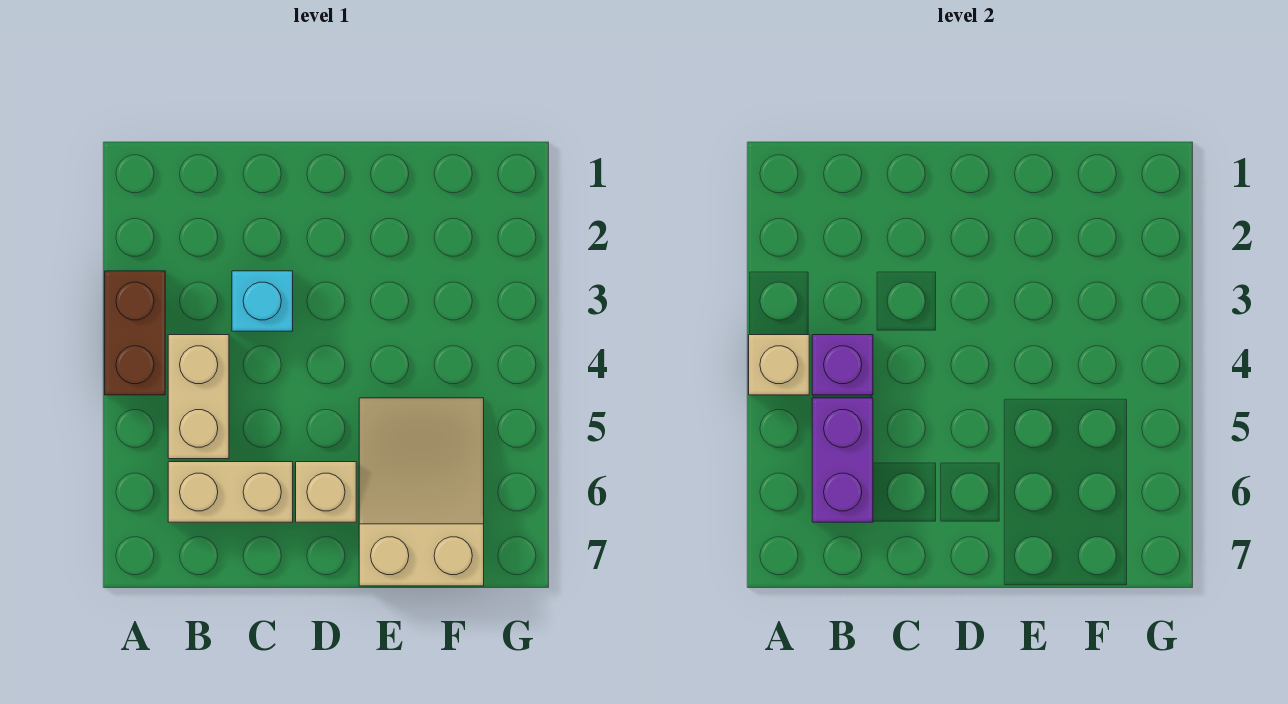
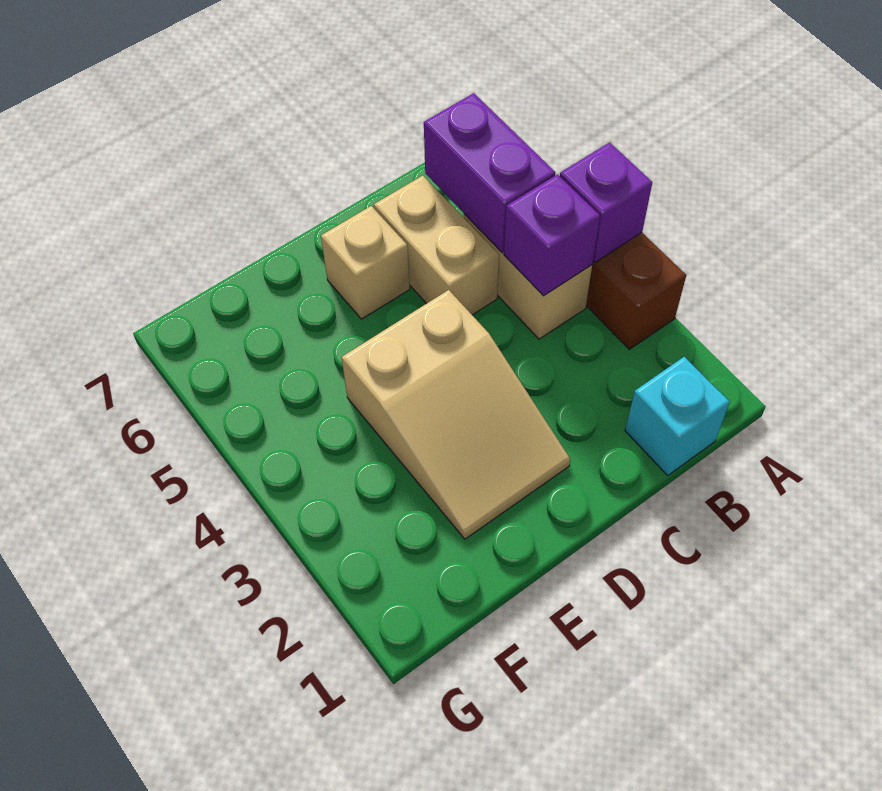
tan 1x1 brick [749,335,809,395] -> purple 1x1 brick [560,142,652,262]
tan 1x2 brick [168,462,293,522] -> tan 1x2 brick turned to [374,176,499,315]
cyan 1x1 brick [232,271,293,331] -> cyan 1x1 brick moved to [625,357,730,476]
tan 2x3 slope [359,398,484,586] -> tan 2x3 slope moved to [342,290,570,539]

